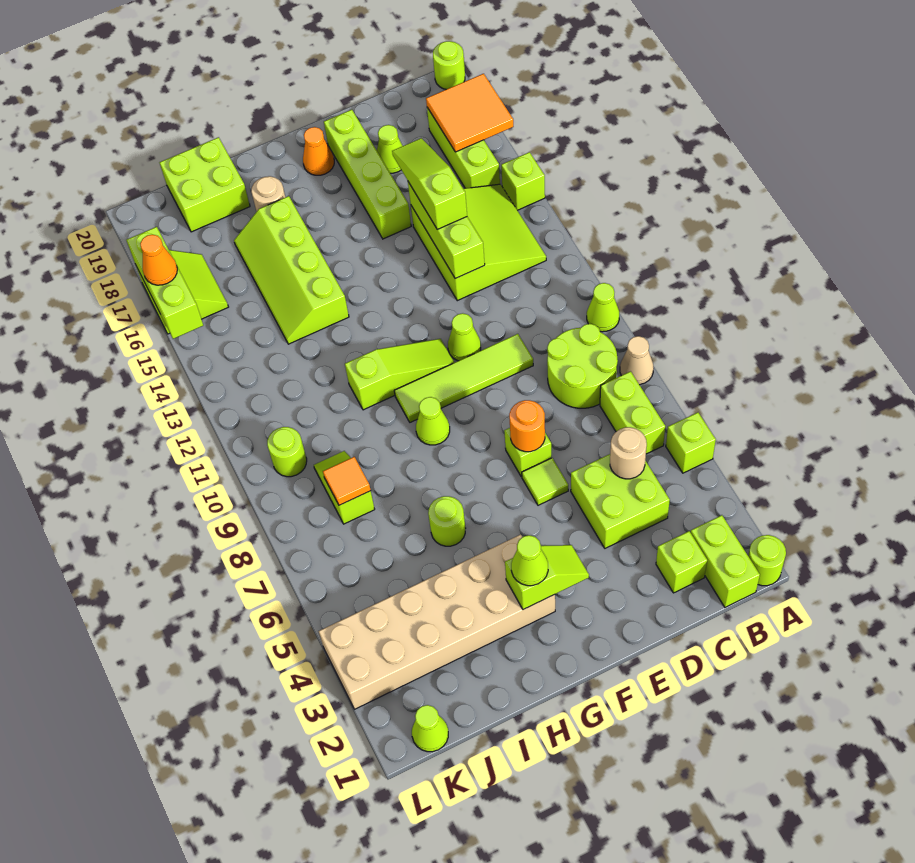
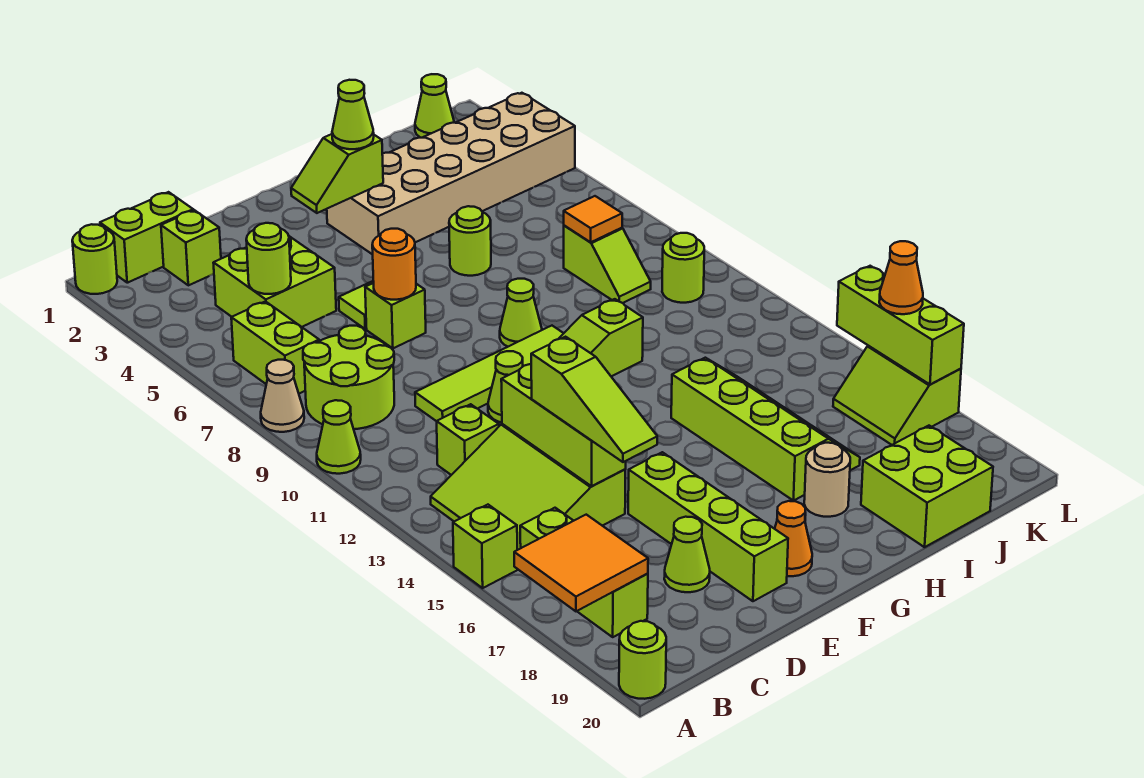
lime 1x1 brick [666,412,716,473] -> lime 1x1 brick moved to [437,404,499,475]
lime 1x2 brick [690,515,760,607] -> lime 1x2 brick turned to [100,192,193,283]
tan 1x1 round brick [610,427,647,479] -> lime 1x1 round brick [246,223,291,294]

